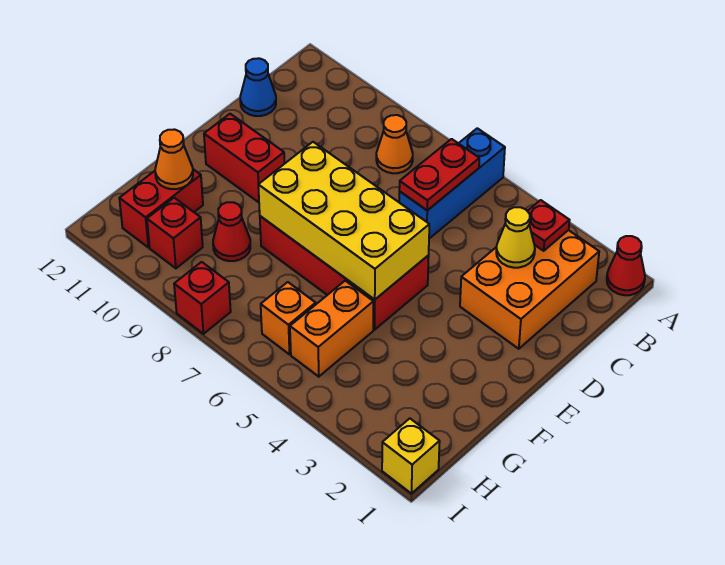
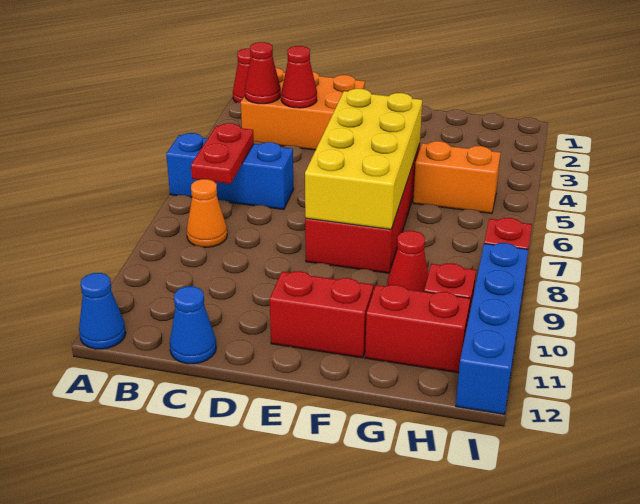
none -> blue 1x1 cone [79,273,126,349]
red 1x1 plate [528,200,570,251] -> red 1x1 cone [245,42,281,104]
red 1x2 plate [399,139,479,210] -> red 1x2 plate turned to [191,123,254,184]
yellow 1x1 cone [496,207,535,268] -> red 1x1 cone [281,46,317,108]
red 1x2 brick [204,114,285,202] -> red 1x2 brick turned to [270,271,373,358]
orange 1x1 cone [155,129,193,189] -> none
orange 1x1 brick [261,282,316,354] -> none
yellow 1x1 brick [382,418,440,494] -> none
none -> blue 1x4 brick [456,243,528,414]

